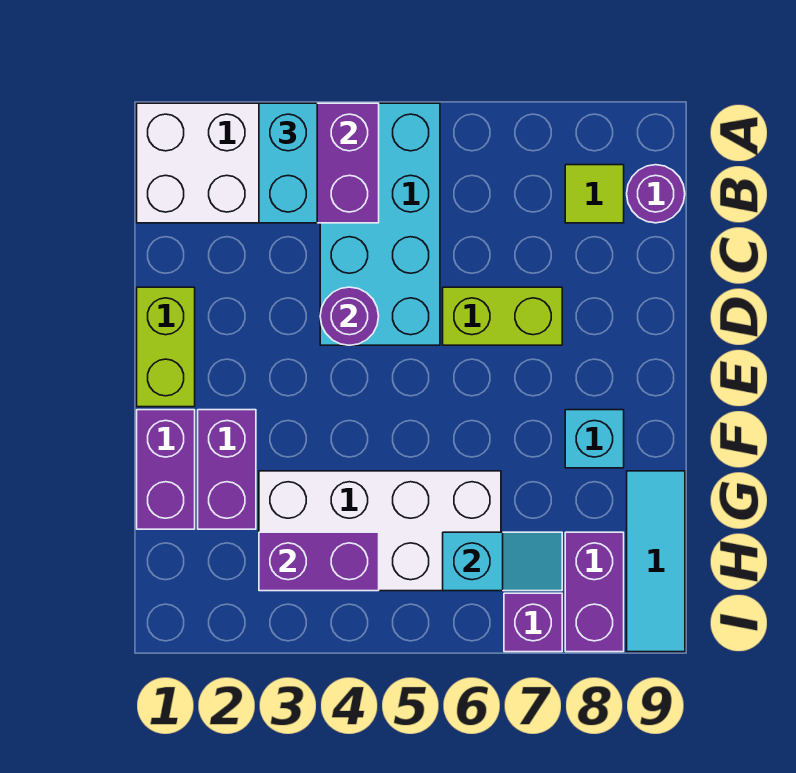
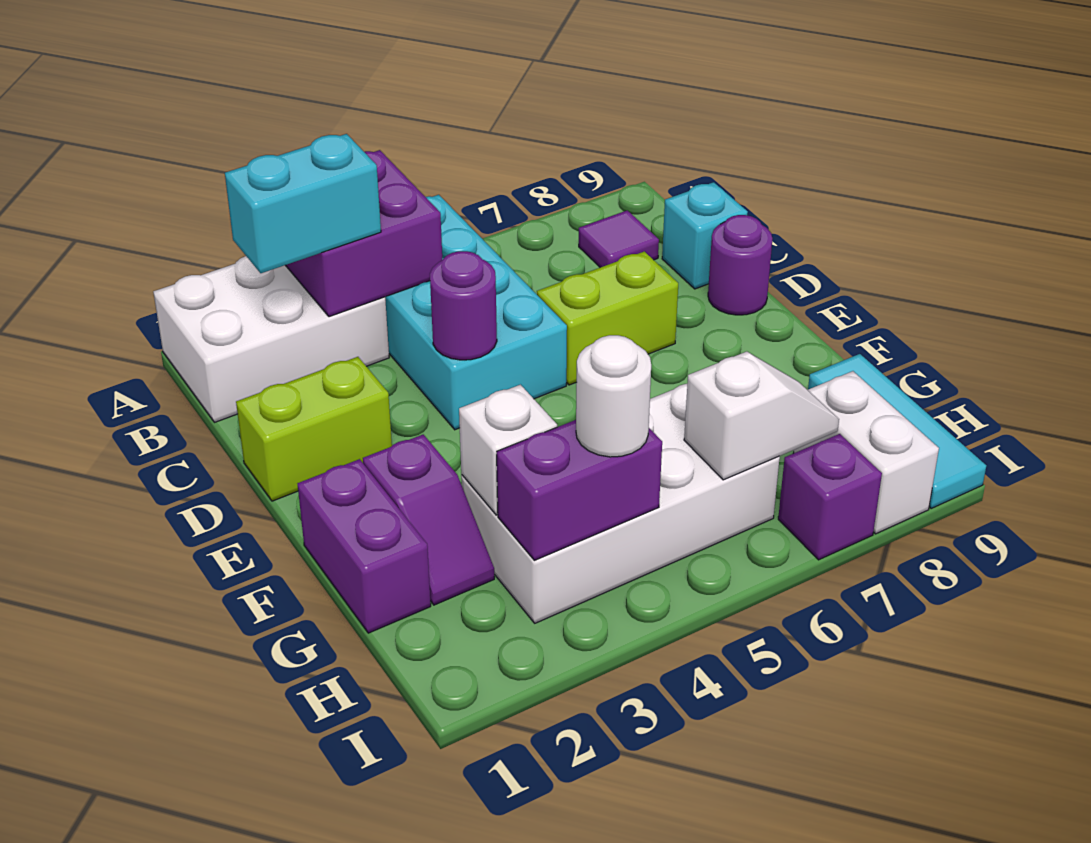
cyan 1x2 brick [259,103,317,223] -> cyan 1x2 brick turned to [225,134,381,273]
lime 1x1 tile [565,165,624,223] -> purple 1x1 tile [579,210,659,267]
purple 1x1 round brick [627,165,685,223] -> purple 1x1 round brick moved to [708,215,773,315]
lime 1x2 brick [137,287,195,407] -> lime 1x2 brick turned to [236,357,392,501]
purple 1x2 brick [198,410,256,529] -> purple 1x2 slope [363,435,494,605]
cyan 1x1 brick [565,410,624,468] -> cyan 1x1 brick moved to [662,182,748,289]
none -> white 1x1 brick [459,385,557,515]
none -> white 1x1 round brick [576,335,651,457]
cyan 1x2 slope [443,532,562,591] -> white 1x2 slope [684,352,839,480]
purple 1x2 brick [565,532,624,652] -> white 1x2 brick [794,371,939,534]

